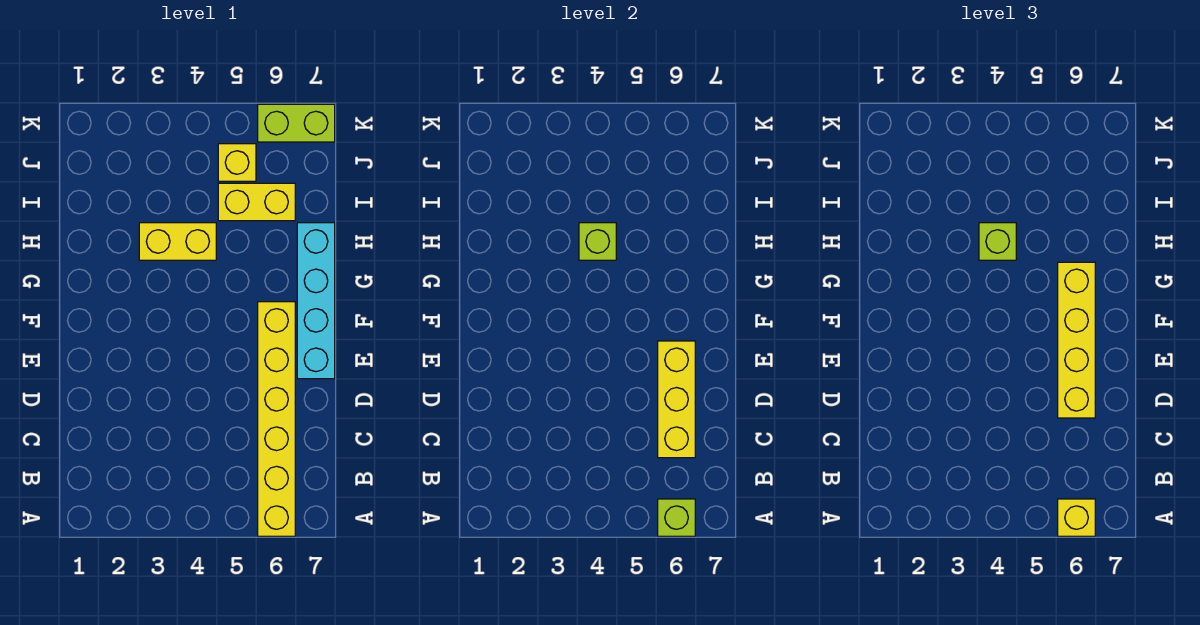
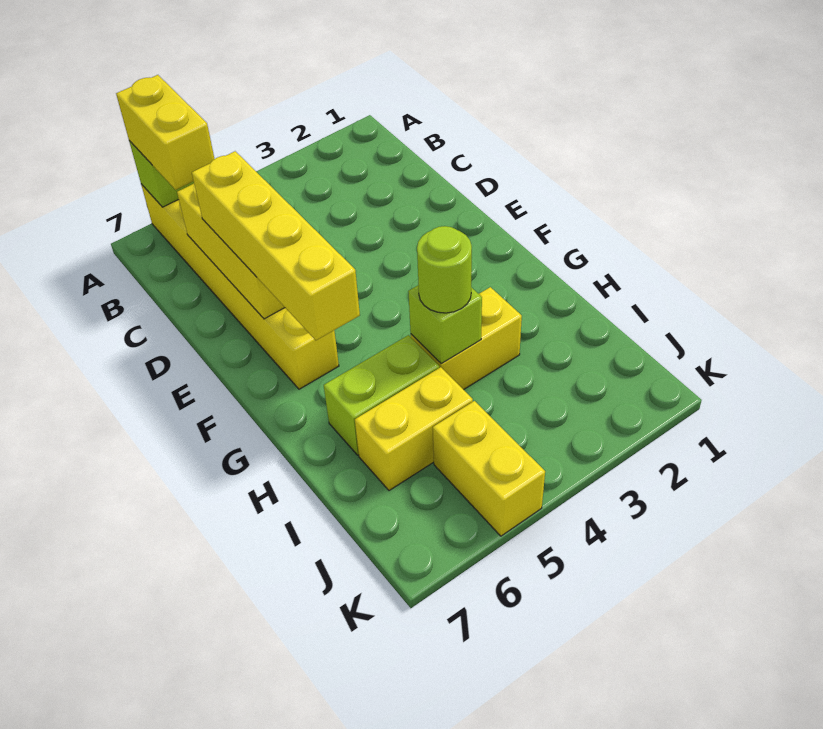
yellow 1x1 brick [1058,499,1095,536] -> yellow 1x2 brick [116,75,214,190]
cyan 1x4 brick [297,223,335,379] -> none
lime 1x1 brick [979,223,1016,260] -> lime 1x1 round brick [417,226,472,313]
yellow 1x1 brick [218,144,256,181] -> yellow 1x2 brick [433,401,545,536]
lime 1x2 brick [258,104,335,142] -> lime 1x2 brick moved to [324,335,439,455]

